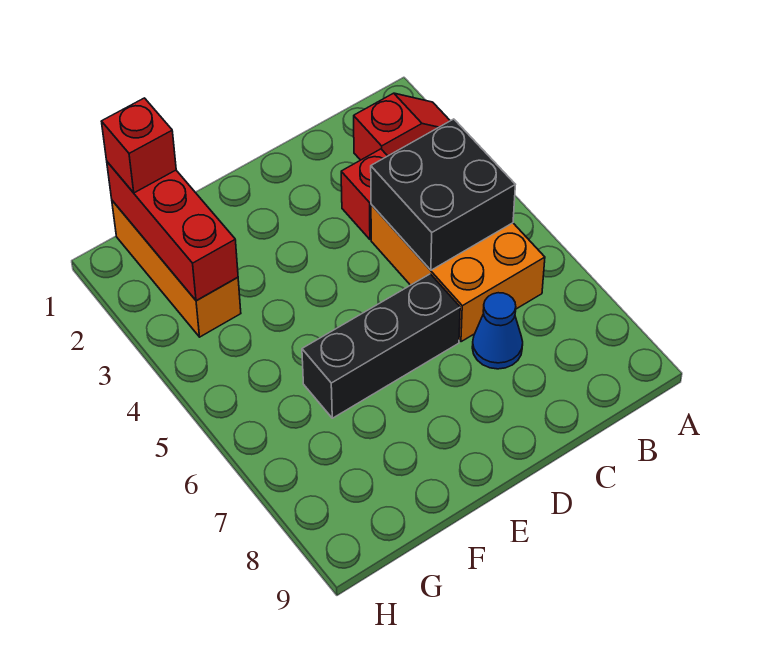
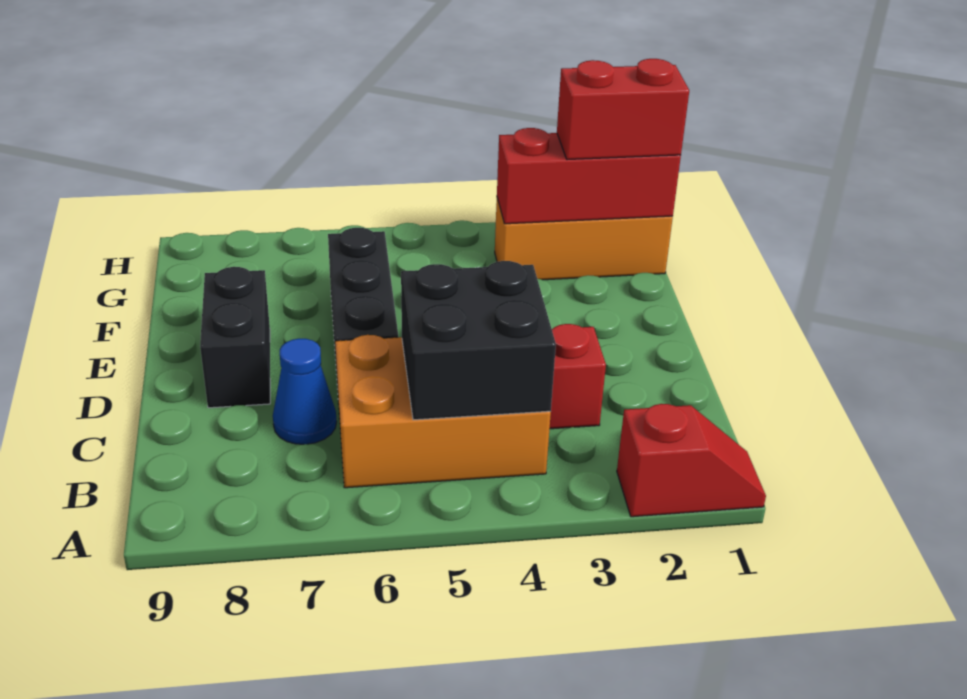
red 1x2 slope [354,93,450,160] -> red 1x2 slope turned to [617,404,766,517]
none -> black 1x2 brick [200,267,270,408]
red 1x1 brick [101,98,176,193] -> red 1x2 brick [557,59,689,160]

